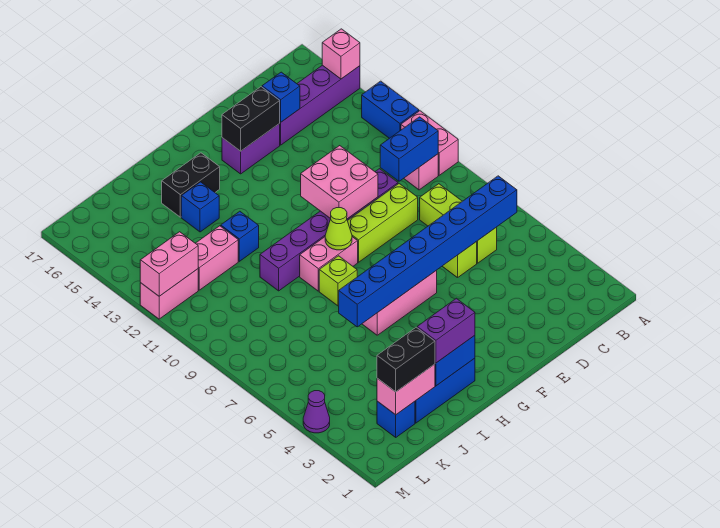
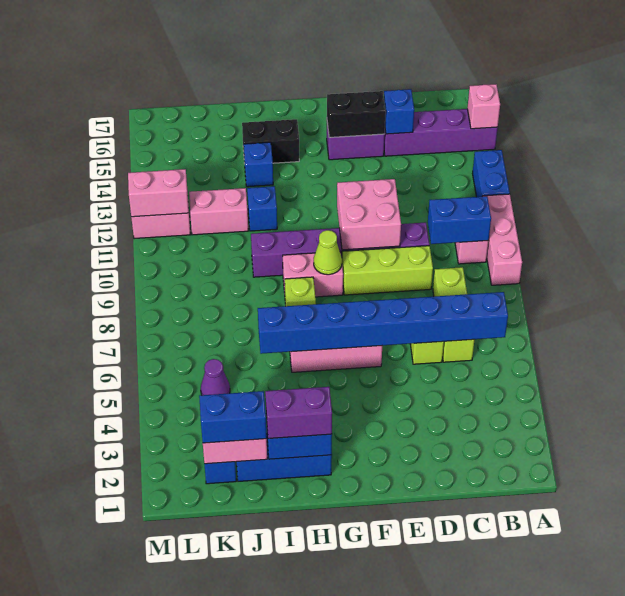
pink 1x2 brick [401,111,458,175] -> pink 1x3 brick [487,194,522,285]
black 1x2 brick [377,327,435,392] -> blue 1x2 brick [199,391,267,443]
purple 1x1 cone [303,391,330,433] -> purple 1x1 cone moved to [201,359,230,395]

